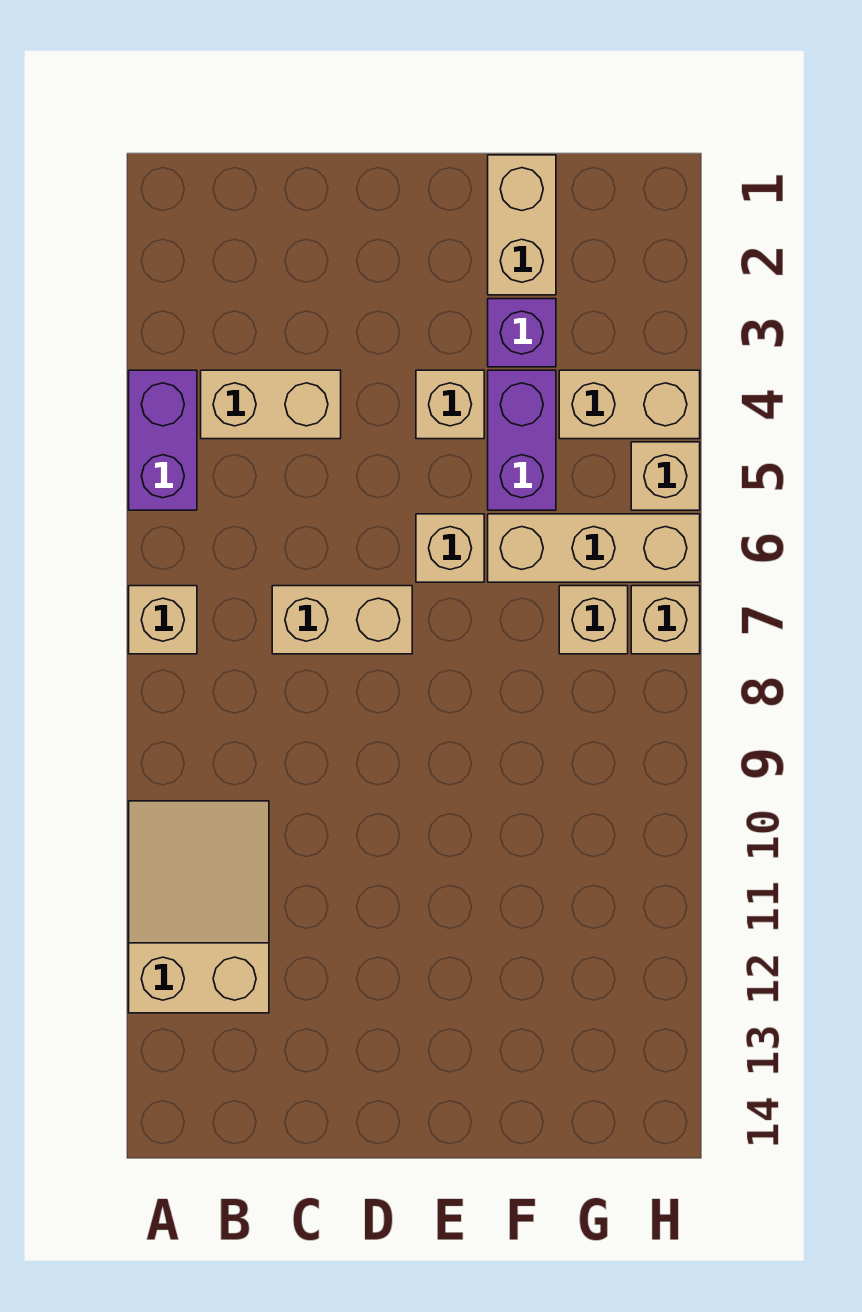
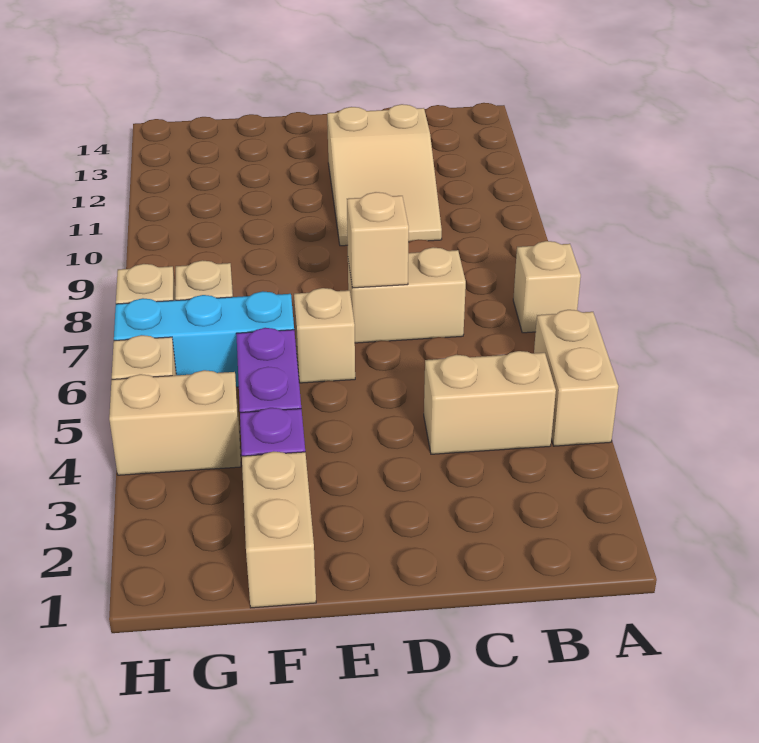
purple 1x2 brick [129,370,197,510] -> tan 1x2 brick [534,310,618,446]
tan 2x3 slope [129,801,269,1013] -> tan 2x3 slope moved to [327,104,442,246]
tan 1x1 brick [416,370,484,439] -> tan 1x1 brick moved to [347,192,409,288]
tan 1x3 brick [488,514,700,582] -> cyan 1x3 brick [114,291,294,387]

